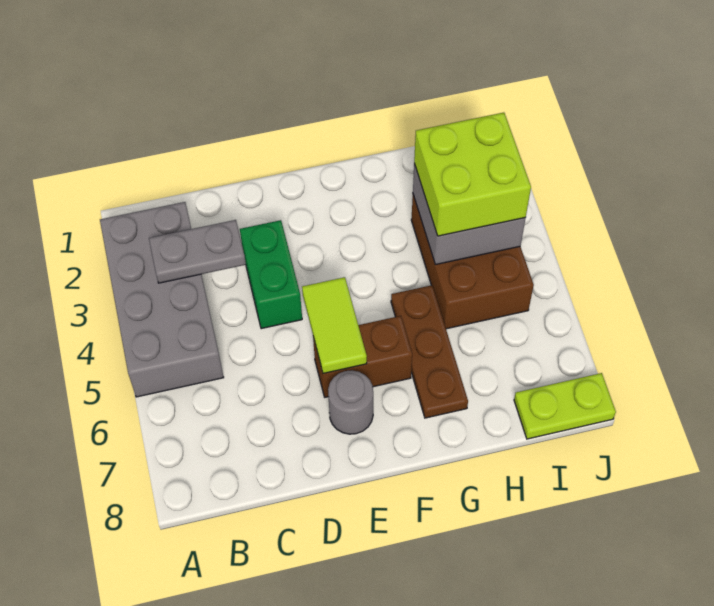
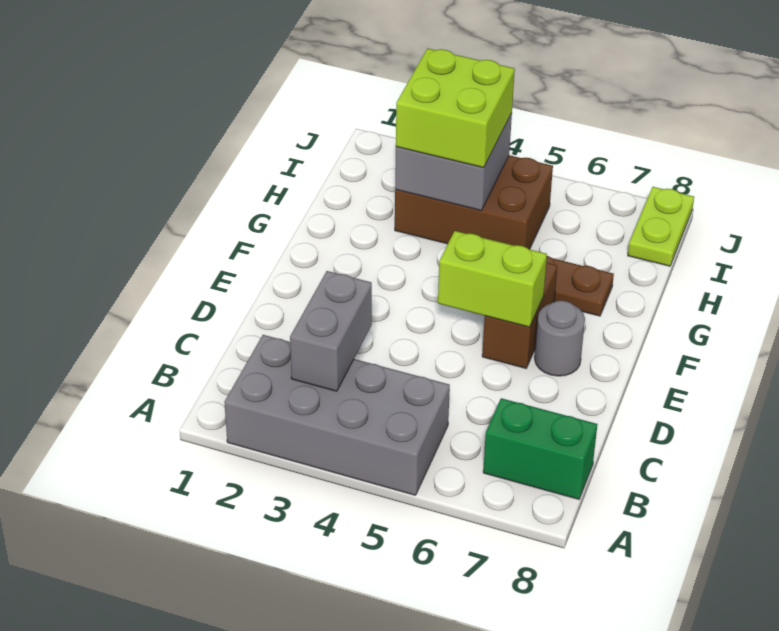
grey 1x2 plate [149,220,246,283] -> grey 1x2 brick [290,271,372,391]
green 1x2 brick [240,220,302,329] -> green 1x2 brick moved to [483,398,597,499]
lime 1x2 tile [302,277,367,374] -> lime 1x2 brick [438,231,547,327]

